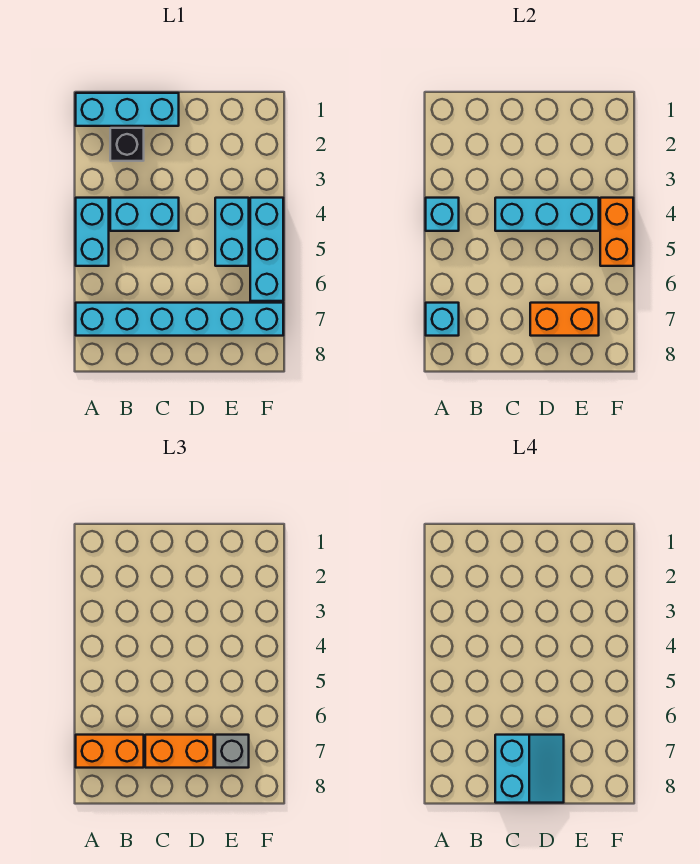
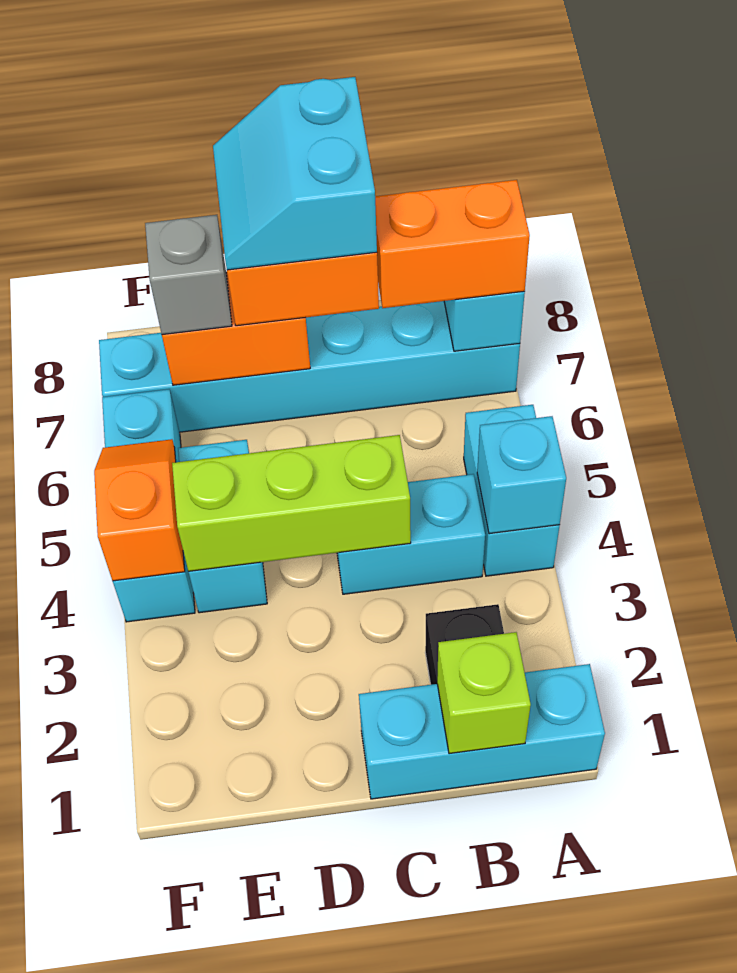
none -> lime 1x1 brick [437,632,531,754]
cyan 1x3 brick [495,198,599,231] -> lime 1x3 brick [172,435,411,571]
orange 1x2 brick [600,198,633,266] -> orange 1x2 slope [94,439,185,581]

